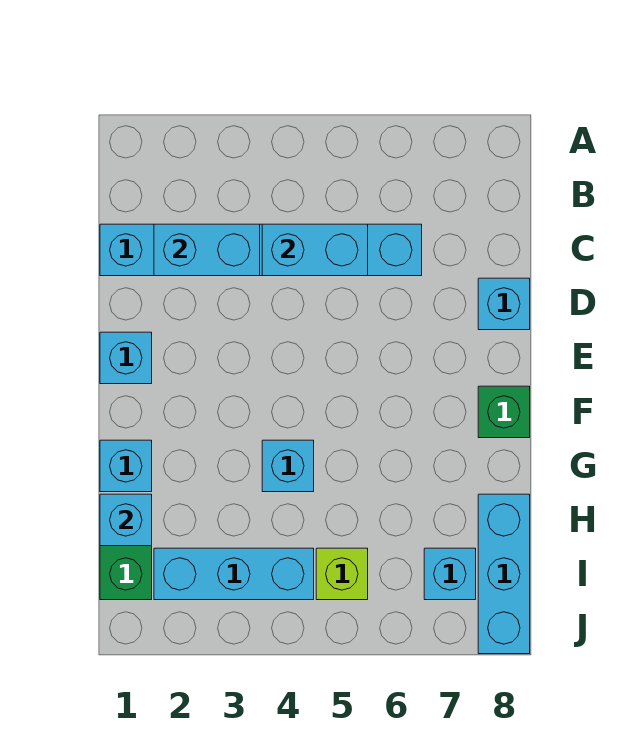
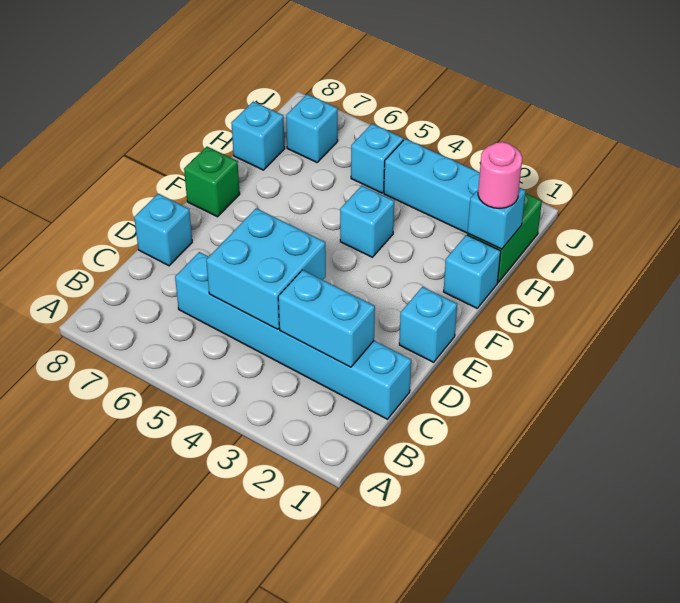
cyan 1x2 brick [262,224,368,276] -> cyan 2x2 brick [206,208,326,329]
none -> pink 1x1 round brick [478,142,522,208]
cyan 1x3 brick [478,494,530,654] -> cyan 1x1 brick [231,102,285,170]
lime 1x1 brick [316,548,368,600] -> cyan 1x1 brick [351,124,403,193]

